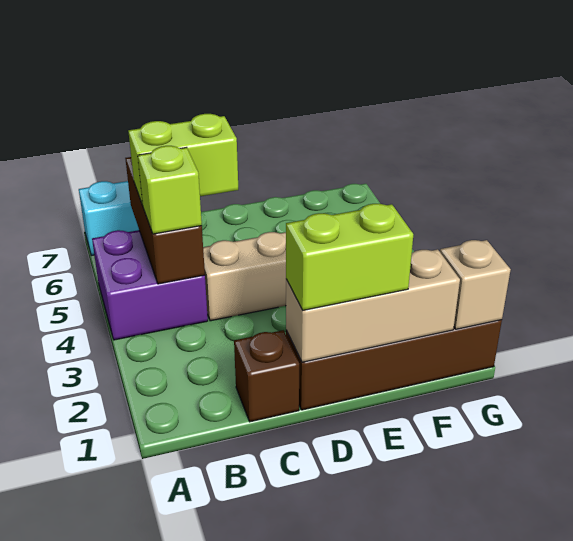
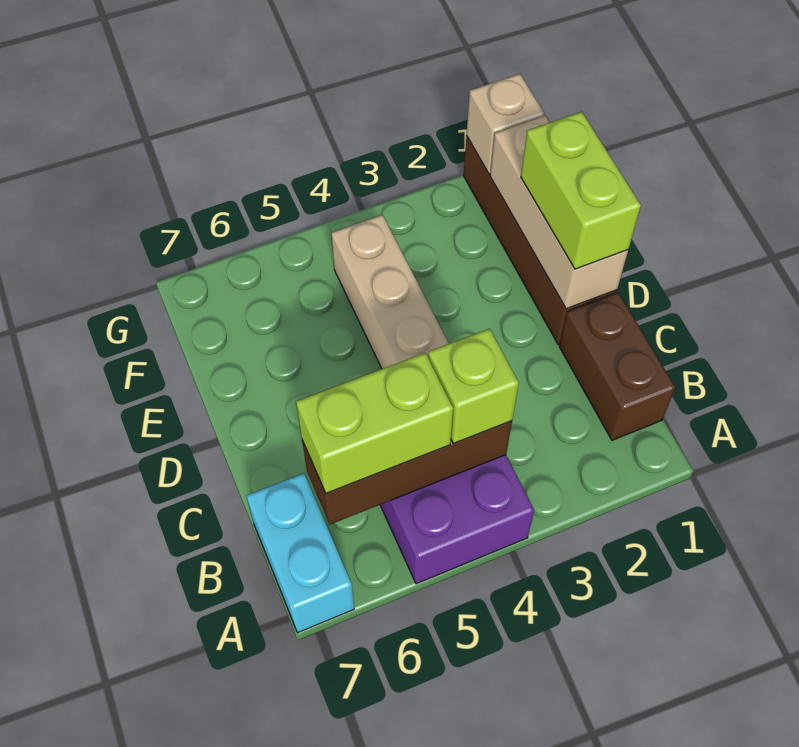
lime 1x2 brick [128,114,238,206] -> lime 1x2 brick turned to [296,353,453,493]
brown 1x1 brick [234,330,299,422] -> brown 1x2 brick [559,293,675,440]

